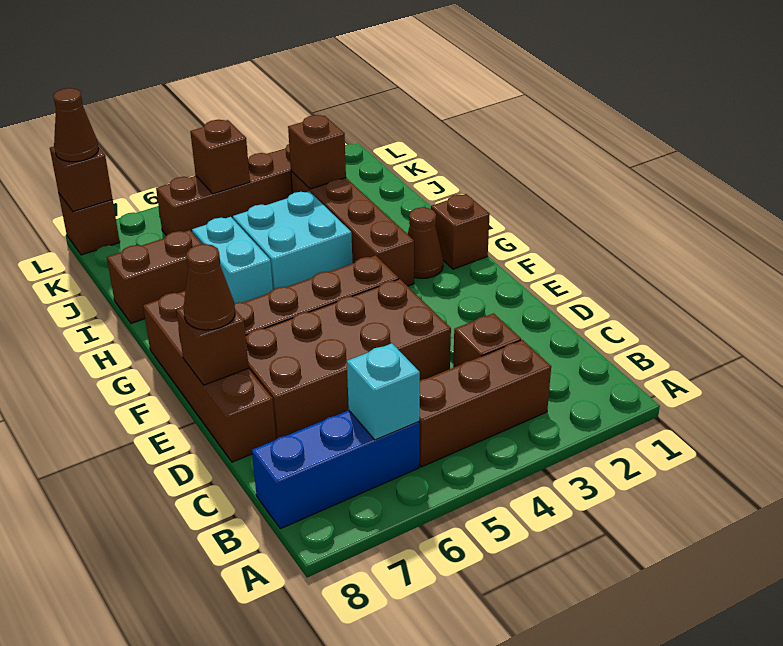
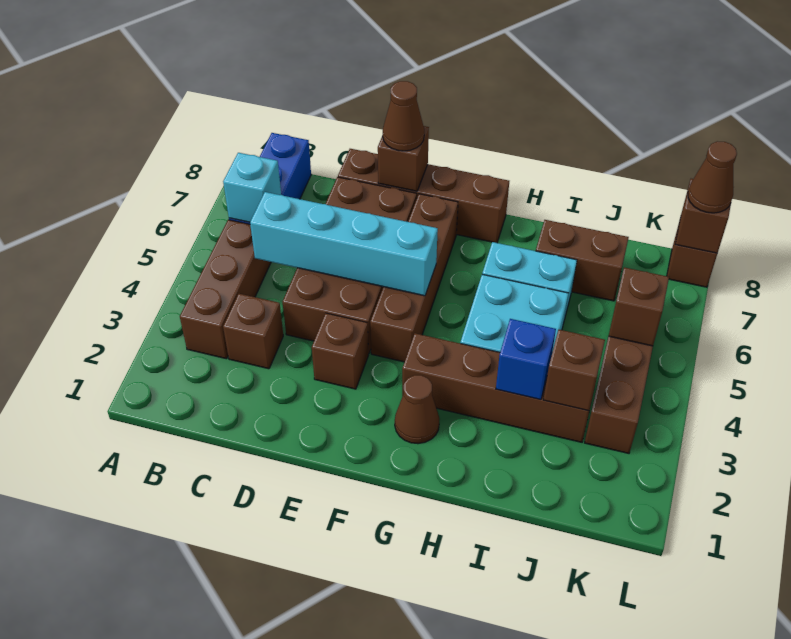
none -> cyan 1x4 brick [250,192,438,296]
brown 1x1 brick [431,194,490,269] -> brown 1x1 brick moved to [312,313,368,389]
none -> blue 1x1 brick [496,319,556,399]
brown 1x2 brick [107,230,202,323] -> brown 1x2 brick turned to [536,220,629,301]

